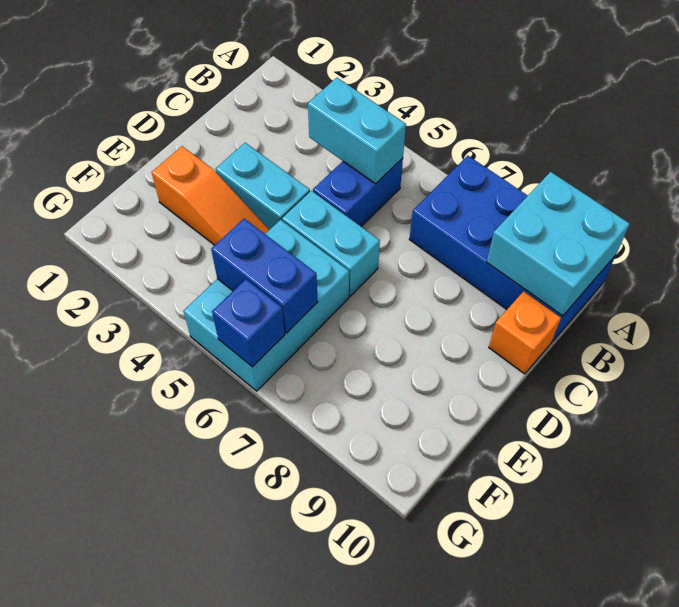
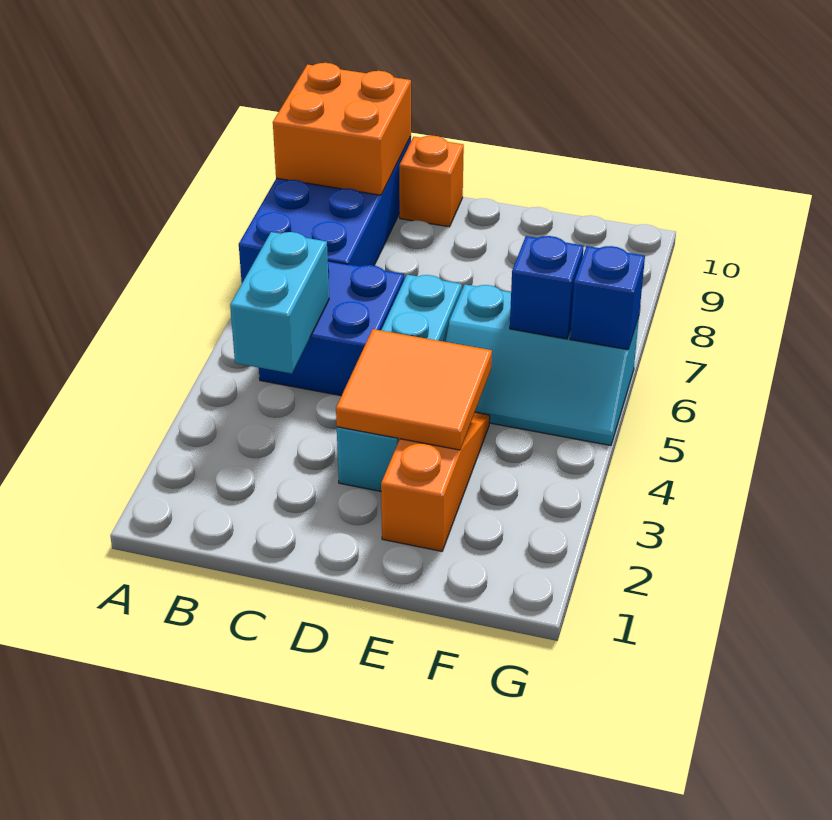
cyan 2x2 brick [487,172,630,316] -> orange 2x2 brick [273,63,411,195]
blue 1x2 brick [313,158,403,227] -> blue 2x2 brick [259,261,404,396]
none -> orange 2x2 tile [336,329,492,450]
cyan 2x3 brick [183,220,349,391] -> cyan 2x3 slope [445,284,639,446]
blue 1x2 brick [211,219,318,333] -> blue 1x1 brick [510,236,584,339]

